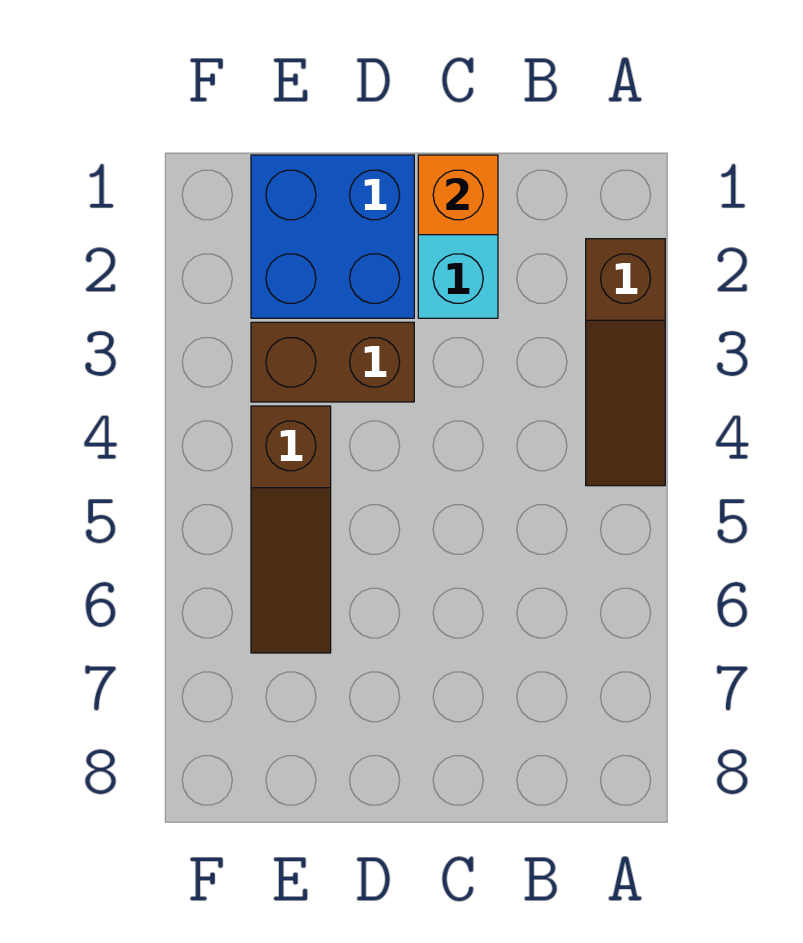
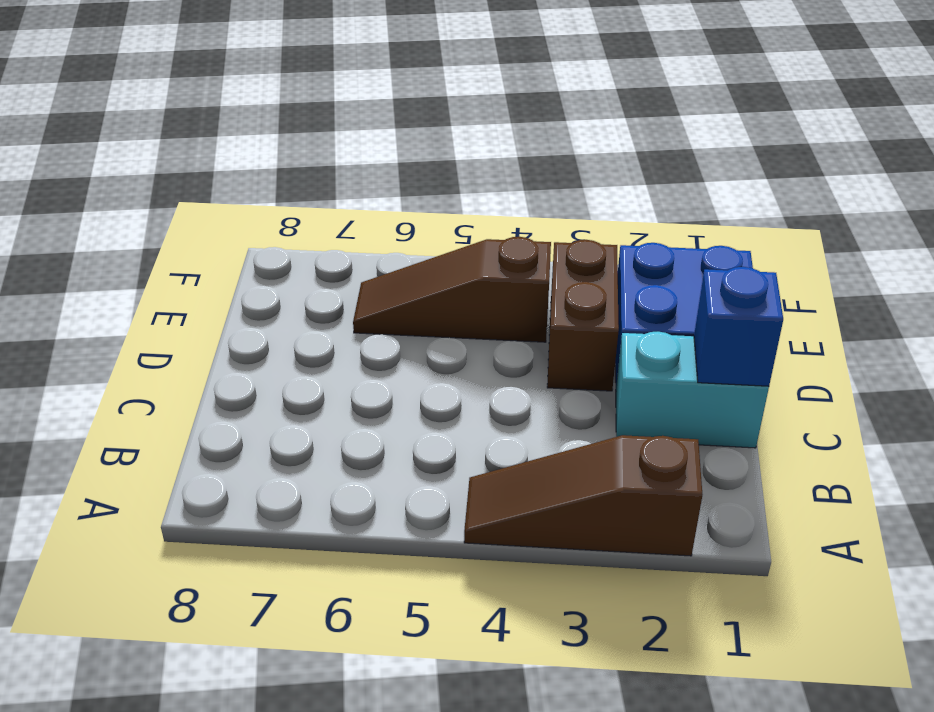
orange 1x1 brick [418,155,498,235] -> blue 1x1 brick [694,267,783,386]

